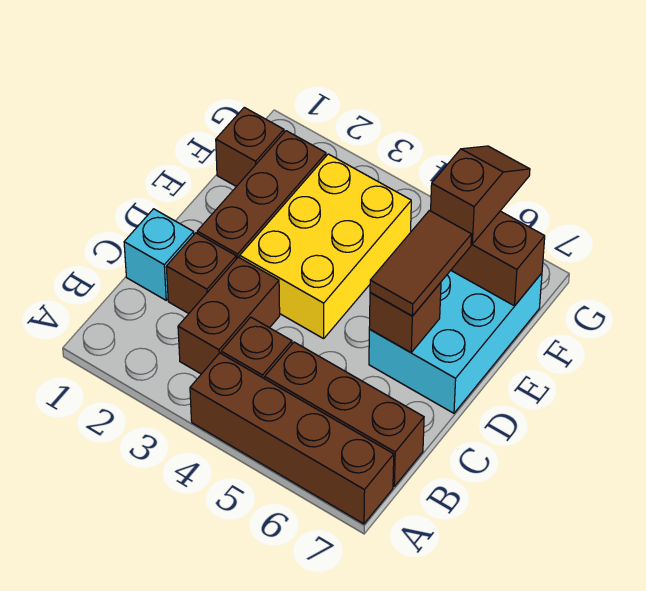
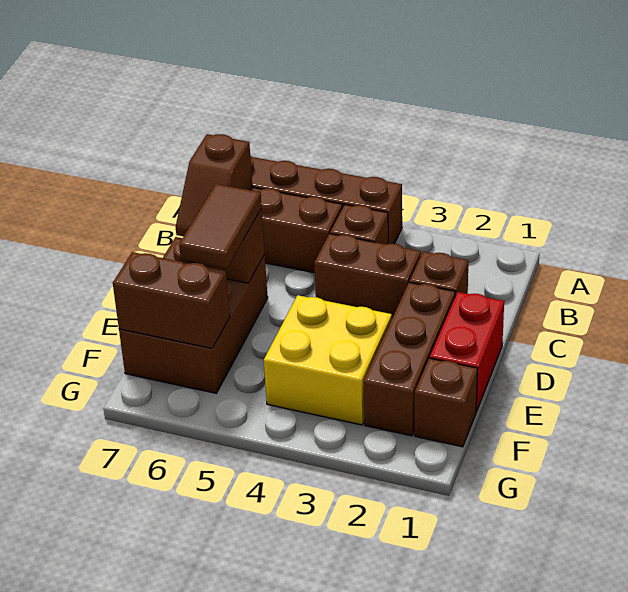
brown 1x2 brick [178,257,280,374] -> brown 1x2 brick turned to [314,234,421,318]
cyan 1x1 brick [124,209,194,300] -> none
none -> red 1x2 brick [430,292,504,411]
yellow 2x3 brick [240,154,411,339] -> yellow 2x2 brick [264,295,392,425]
cyan 2x3 brick [369,271,542,413] -> brown 2x3 brick [119,237,268,393]
brown 1x2 slope [431,146,530,244] -> brown 1x2 slope moved to [176,134,252,236]

